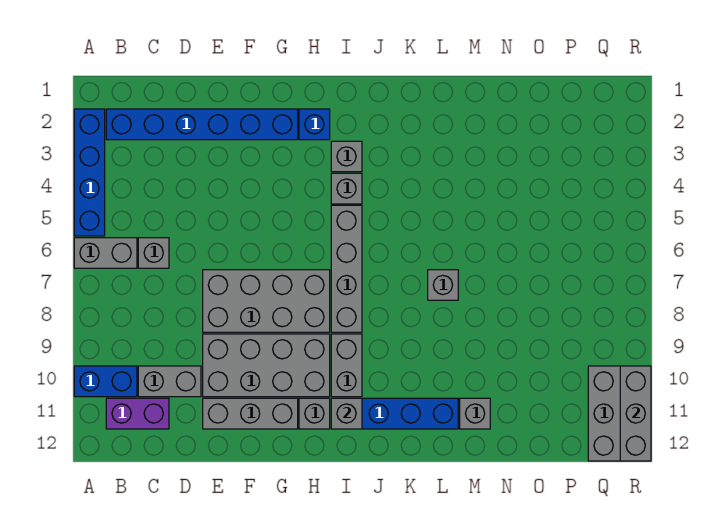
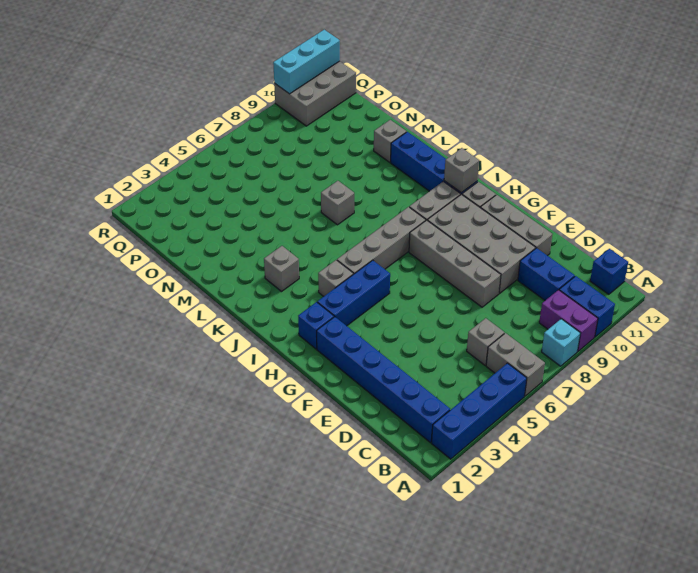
none -> cyan 1x1 brick [542,319,580,366]
purple 1x2 brick [106,398,169,429] -> purple 1x2 brick moved to [539,290,598,351]
none -> blue 1x1 brick [590,249,628,294]
grey 1x2 brick [138,366,201,397] -> blue 1x2 brick [518,248,575,300]
grey 2x4 brick [203,270,330,332] -> grey 1x4 brick [409,220,501,307]
none -> blue 1x3 brick [317,260,390,326]
grey 1x1 brick [331,141,362,172] -> grey 1x1 brick moved to [264,246,299,291]
grey 1x3 brick [620,366,651,461] -> cyan 1x3 brick [273,30,340,94]

